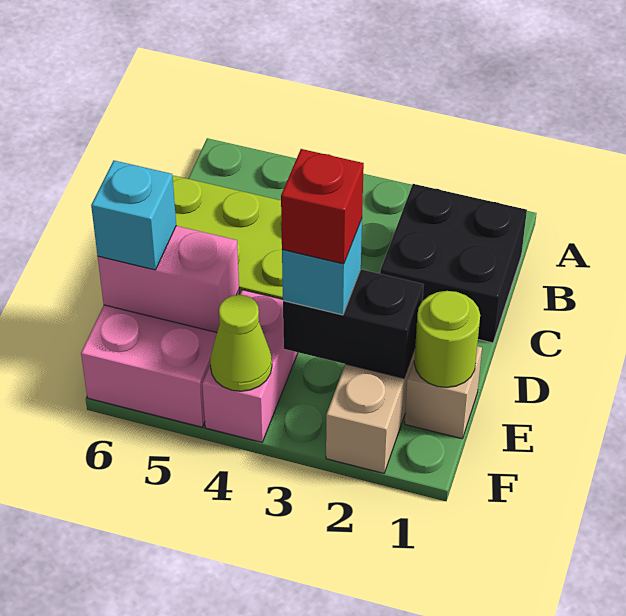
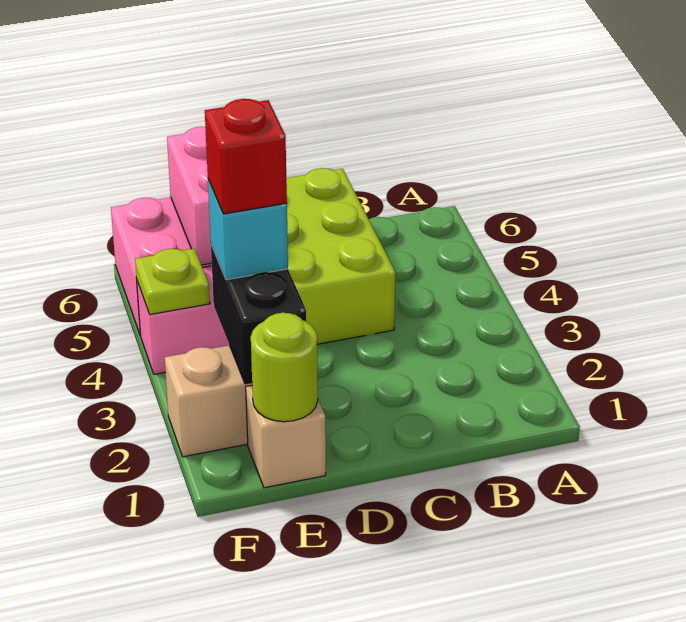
black 2x2 brick [380,184,527,343] -> none
cyan 1x1 brick [91,161,176,270] -> none
lime 1x1 cone [210,295,272,391] -> lime 1x1 plate [135,248,210,315]

